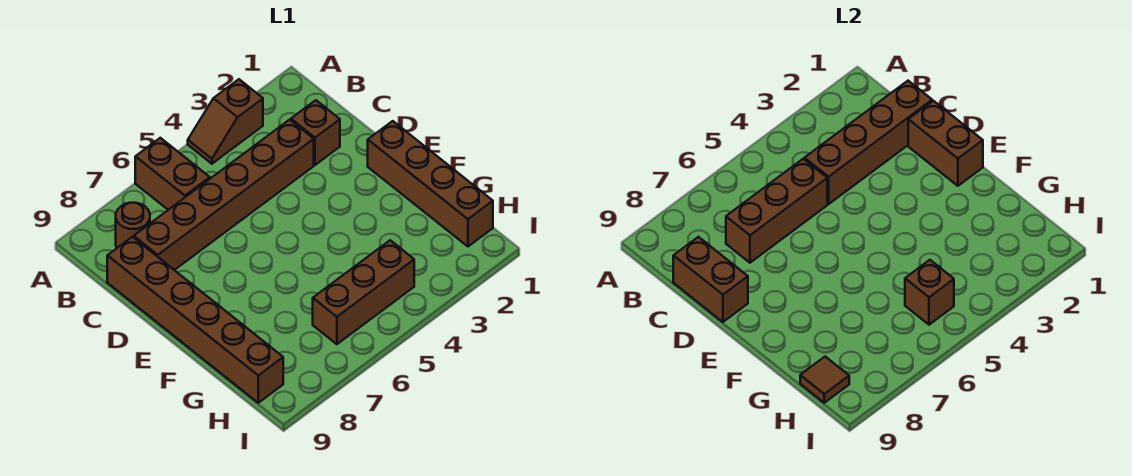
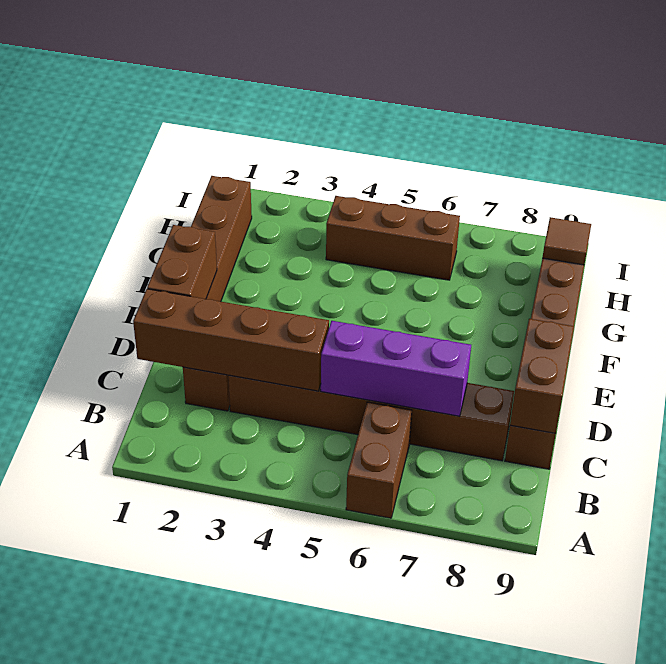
brown 1x2 slope [188,79,263,164] -> none
brown 1x1 round brick [116,203,150,248] -> none
brown 1x3 brick [726,159,827,263] -> purple 1x3 brick [321,321,471,416]
brown 1x1 brick [905,260,954,325] -> none

